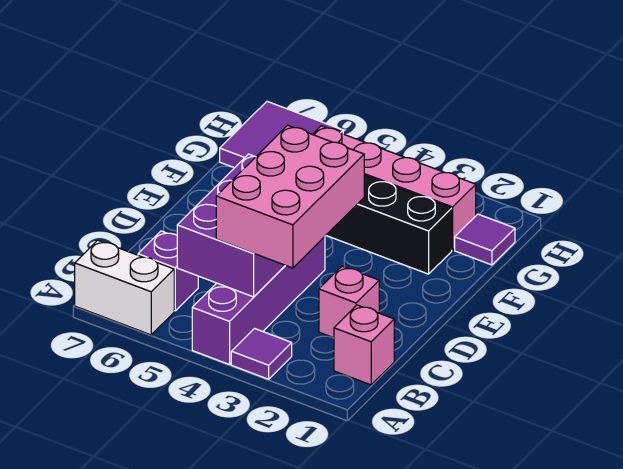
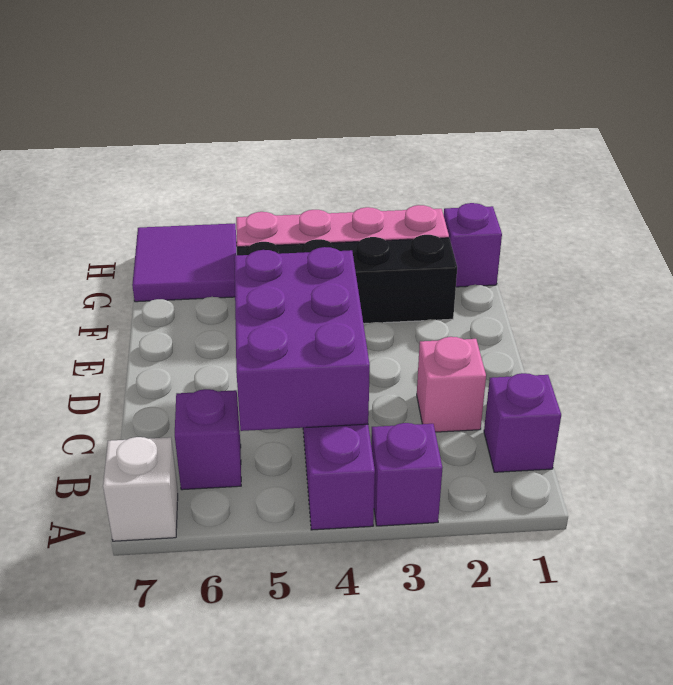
purple 1x1 tile [231,329,292,379] -> purple 1x1 brick [371,423,442,526]
white 1x2 brick [75,240,174,335] -> white 1x1 brick [103,437,178,541]
pink 1x1 brick [334,305,394,385] -> purple 1x1 brick [484,373,561,472]
pink 2x3 brick [216,125,364,268] -> none
purple 1x1 tile [455,214,515,265] -> purple 1x1 brick [444,203,502,287]

